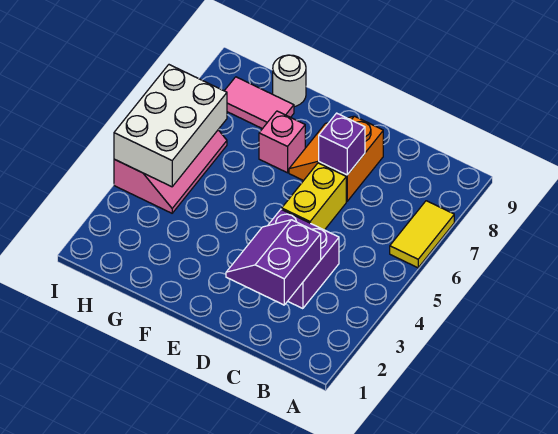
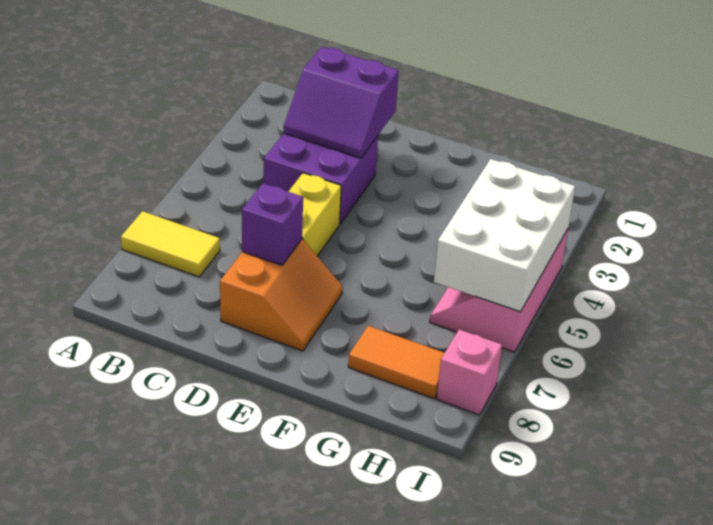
yellow 1x2 tile [390,201,454,268] -> yellow 1x2 tile turned to [121,211,220,277]
purple 2x2 slope [226,220,321,305] -> purple 2x2 slope turned to [284,47,399,158]
pink 1x1 brick [259,111,305,173] -> pink 1x1 brick moved to [437,330,502,415]
pink 1x2 tile [225,77,294,129] -> orange 1x2 tile [348,326,444,398]
white 1x1 round brick [273,55,306,107] -> none

